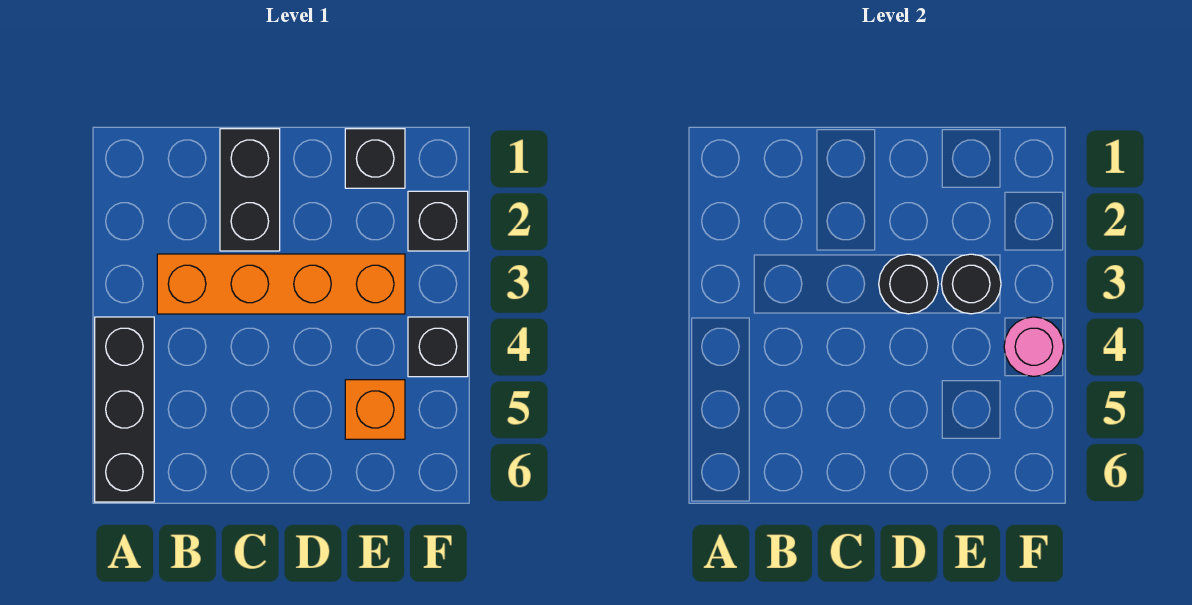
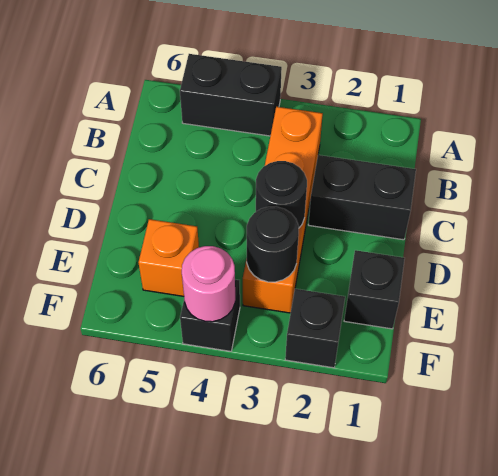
black 1x3 brick [95,317,154,502] -> black 1x2 brick [180,54,282,136]

